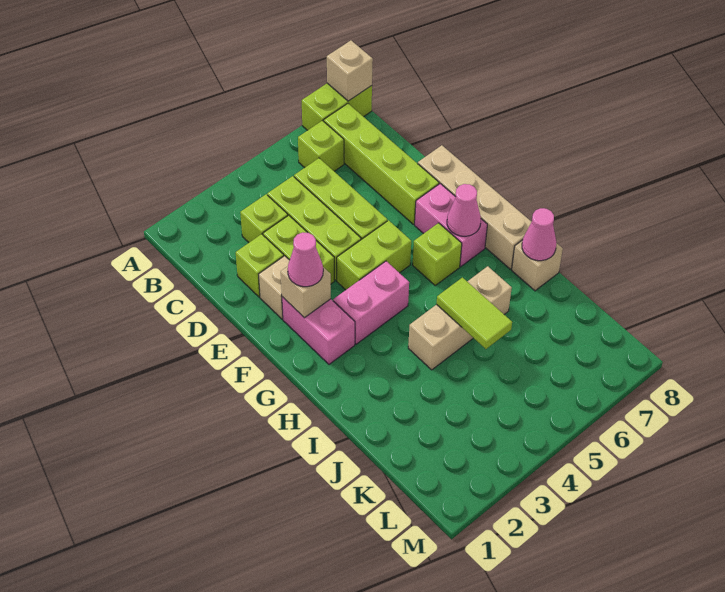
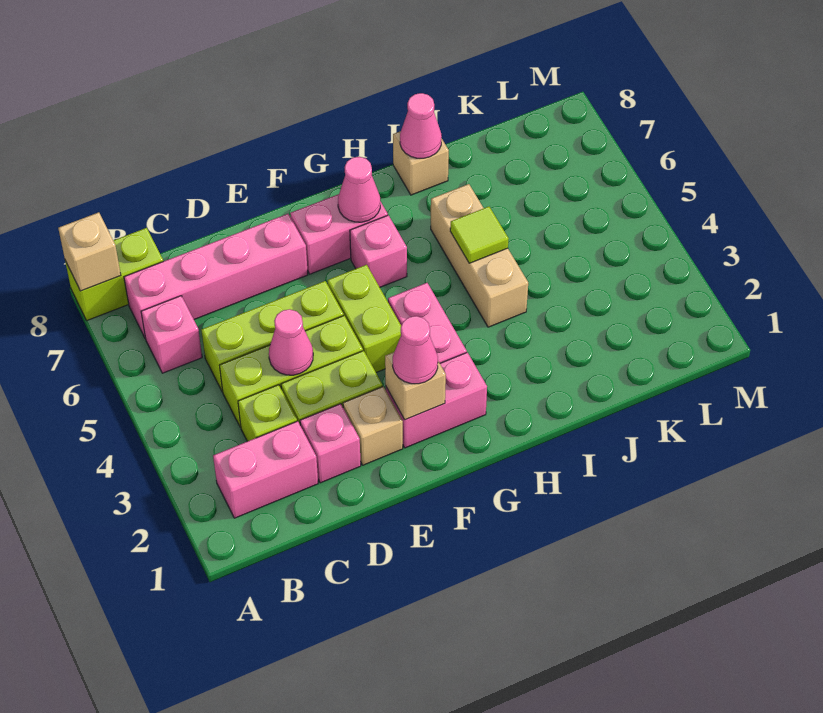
lime 1x2 brick [302,83,372,130] -> lime 1x2 brick turned to [65,228,163,320]
none -> pink 1x2 brick [213,421,318,518]
lime 1x1 brick [298,120,344,171] -> pink 1x1 brick [141,296,202,373]
lime 1x4 brick [324,104,439,224] -> pink 1x4 brick [124,214,308,339]
lime 1x1 brick [236,234,284,297] -> pink 1x1 brick [300,404,361,483]
none -> pink 1x1 cone [269,309,313,375]
tan 1x4 brick [418,145,531,269] -> none
lime 1x1 brick [413,223,462,285] -> pink 1x1 brick [350,215,407,287]
lime 1x2 tile [436,278,512,349] -> lime 1x1 tile [450,207,509,263]

